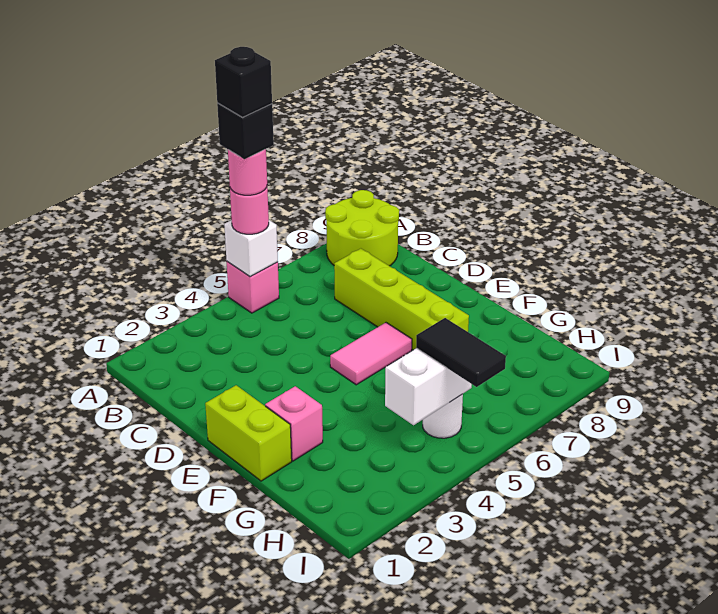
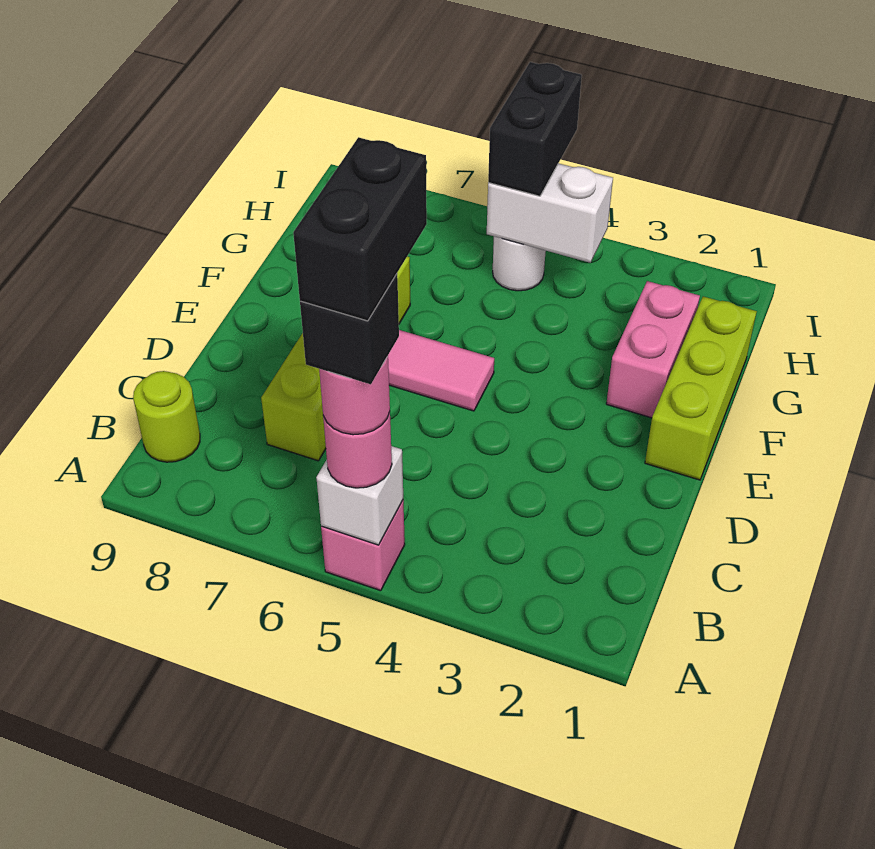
black 1x1 brick [215,47,272,117] -> black 1x2 brick [293,137,427,321]
lime 2x2 round brick [325,190,399,266] -> lime 1x1 round brick [133,371,200,462]
lime 1x2 brick [205,385,292,481] -> lime 1x3 brick [645,296,757,480]
pink 1x1 brick [265,386,323,461] -> pink 1x2 brick [606,281,700,418]
black 1x2 tile [416,318,506,387] -> black 1x2 brick [488,62,582,196]

